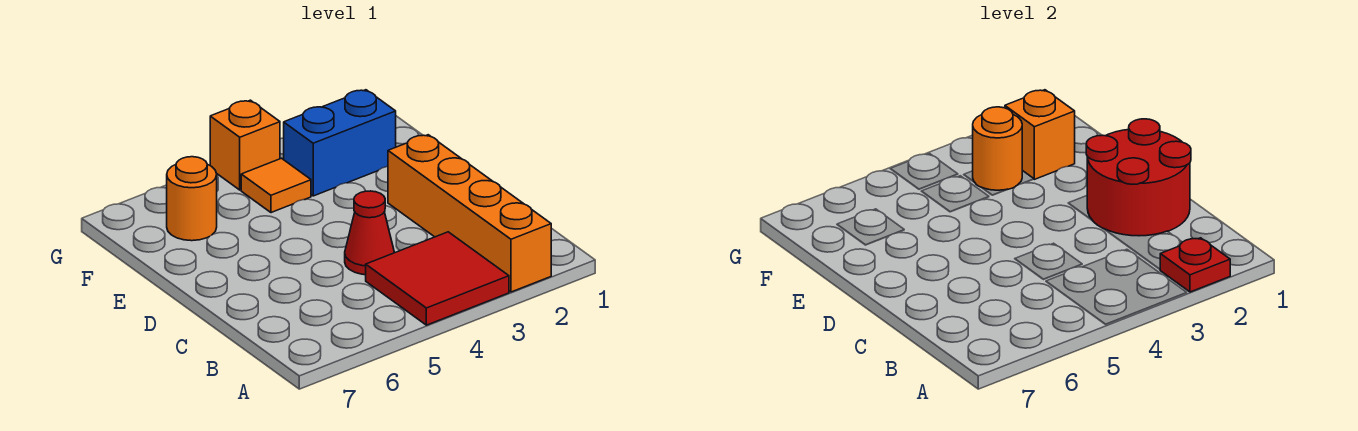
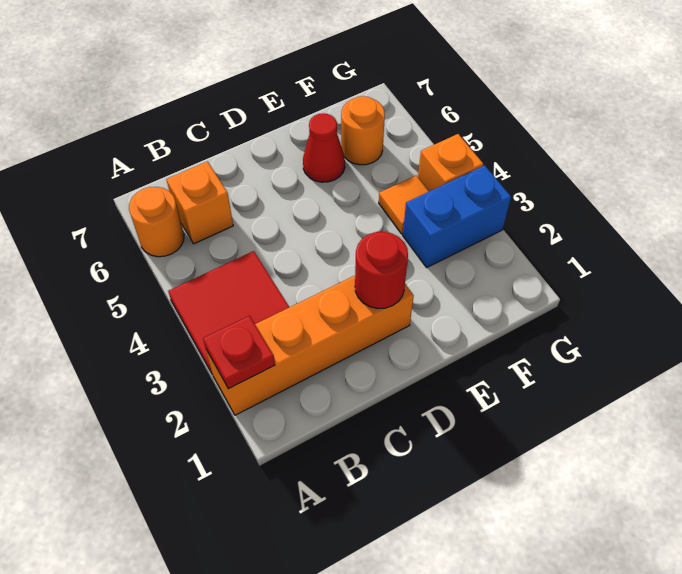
red 2x2 round brick [1086,119,1191,236] -> red 1x1 round brick [355,232,408,309]
red 1x1 cone [345,191,394,275] -> red 1x1 cone moved to [303,113,345,182]
blue 1x2 brick [284,90,396,196] -> blue 1x2 brick turned to [403,165,511,267]
orange 1x1 brick [1005,90,1075,179] -> orange 1x1 brick moved to [166,161,233,244]
orange 1x1 round brick [973,107,1022,190] -> orange 1x1 round brick moved to [129,187,184,257]

